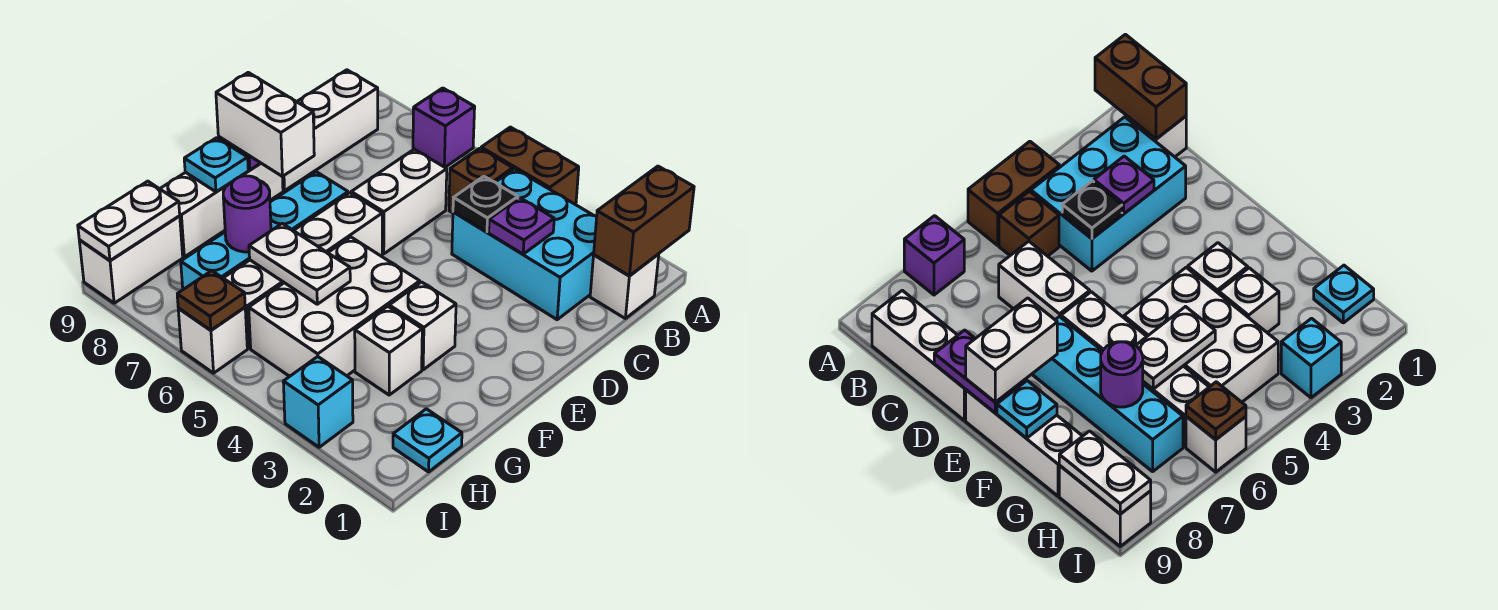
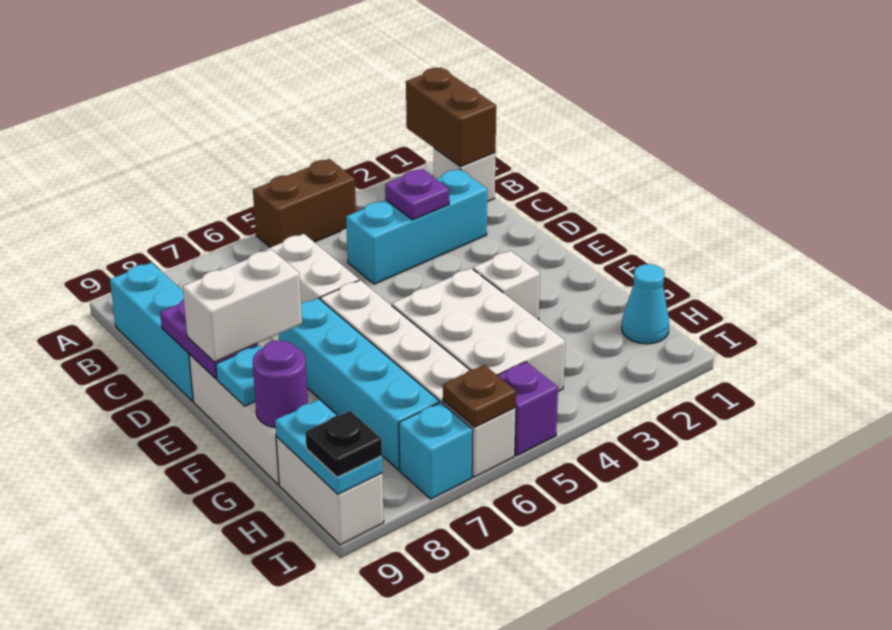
purple 1x1 brick [413,88,475,167] -> purple 1x1 brick moved to [497,362,558,455]
cyan 2x3 brick [452,169,597,320] -> cyan 1x3 brick [346,169,487,284]
brown 1x1 brick [449,148,513,213] -> none
white 1x3 brick [283,70,378,191] -> cyan 1x3 brick [110,263,193,401]
black 1x1 plate [453,176,518,232] -> black 1x1 plate moved to [306,411,382,477]
white 1x1 brick [355,306,422,395] -> none
white 1x2 plate [249,224,350,304] -> none
purple 1x1 round brick [223,176,271,252] -> purple 1x1 round brick moved to [253,341,308,428]
cyan 1x1 plate [393,409,462,472] -> cyan 1x1 cone [622,264,669,344]
white 1x2 plate [78,181,180,260] -> cyan 1x2 plate [275,400,382,494]
cyan 1x1 brick [283,357,353,447] -> cyan 1x1 brick moved to [399,402,473,499]

